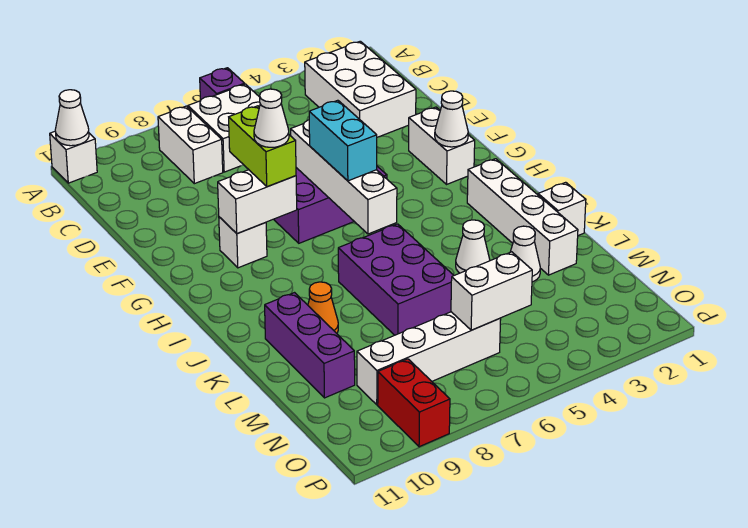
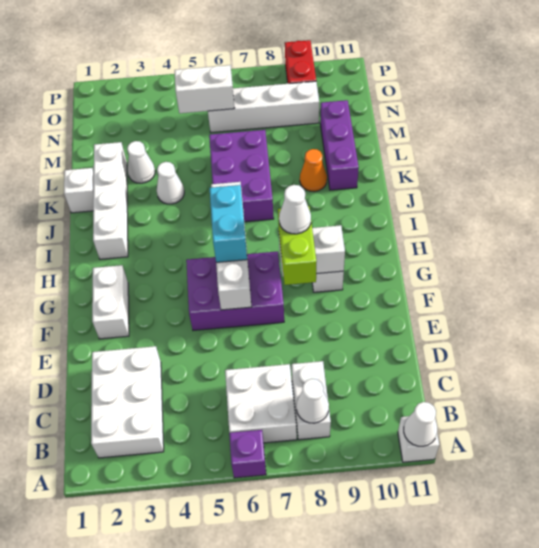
white 1x1 cone [435,91,468,147] -> white 1x1 cone moved to [296,379,329,423]

